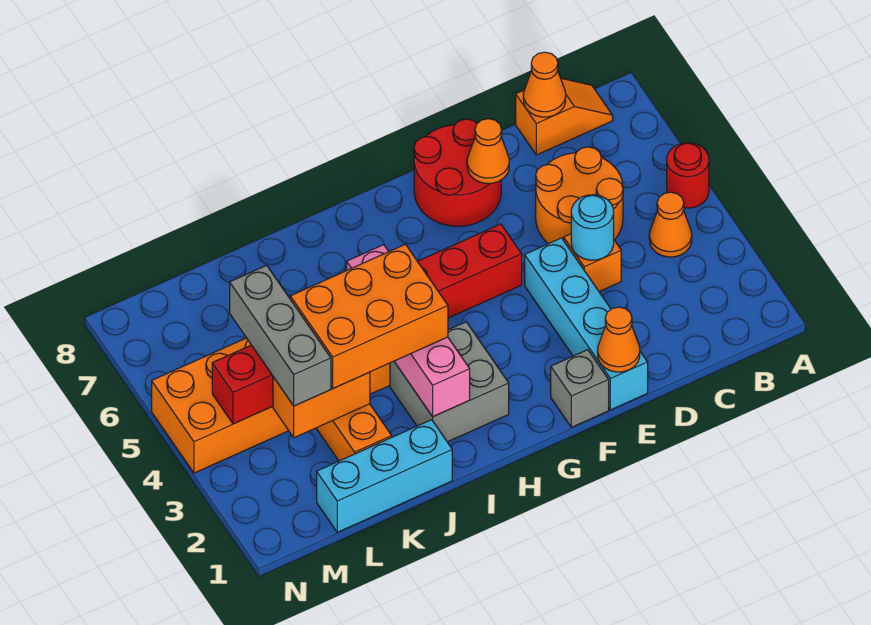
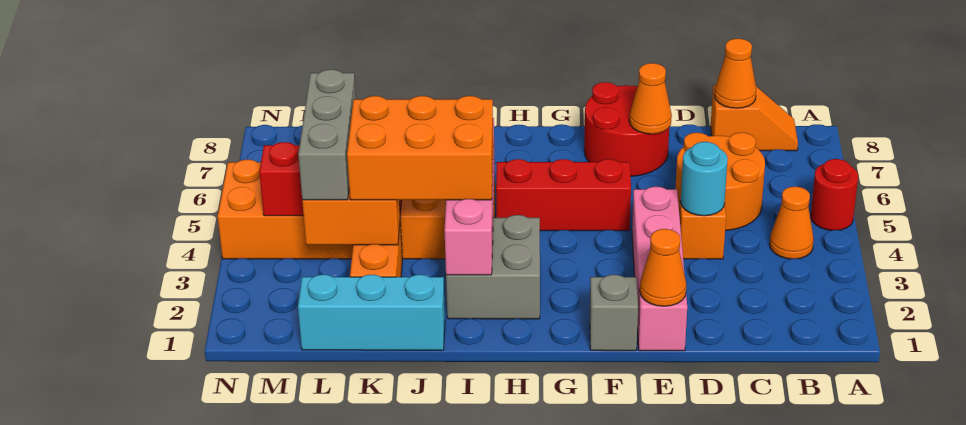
cyan 1x4 brick [525,238,648,410] -> pink 1x4 brick [632,187,687,351]

